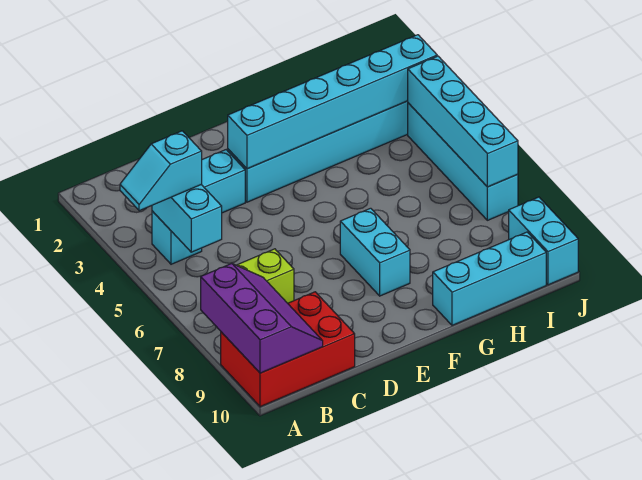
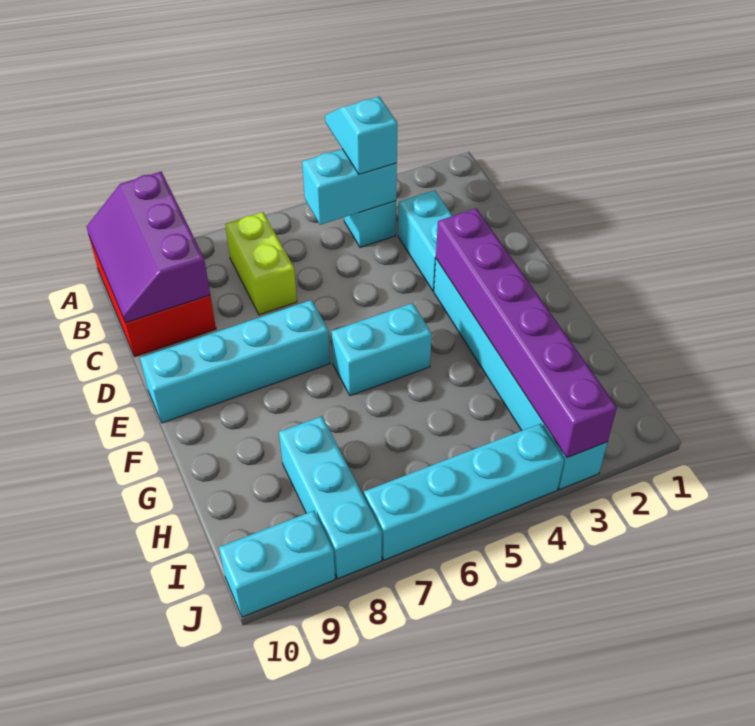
purple 2x3 slope [201,264,323,373] -> purple 2x3 slope turned to [86,172,210,323]
cyan 1x6 brick [228,35,437,169] -> purple 1x6 brick [436,208,617,458]
cyan 1x2 brick [340,208,410,296] -> cyan 1x2 brick moved to [331,303,432,396]
cyan 1x3 brick [433,232,546,325] -> cyan 1x3 brick moved to [279,416,382,579]
cyan 1x4 brick [408,56,518,187] -> cyan 1x4 brick moved to [140,300,330,423]

